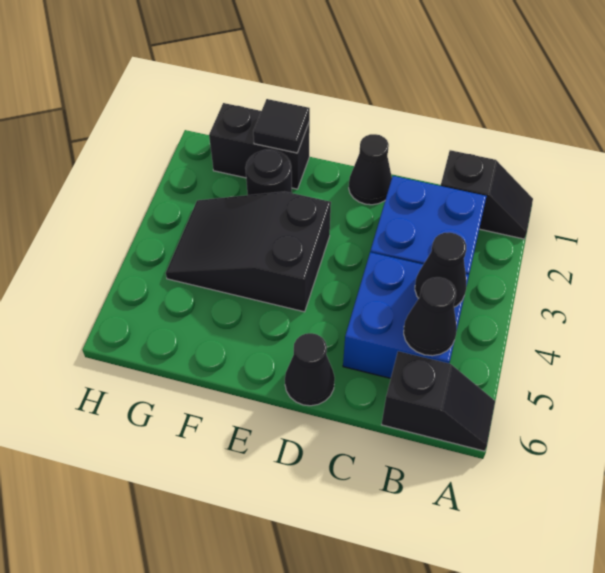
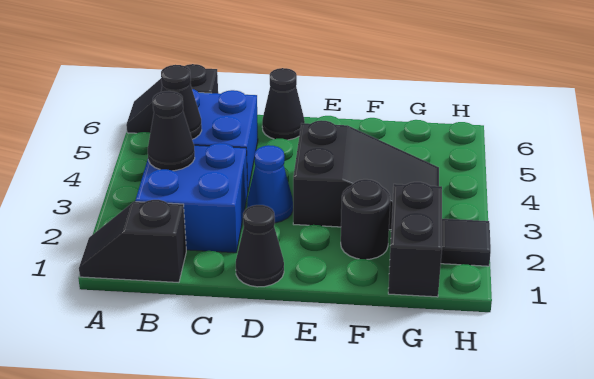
black 1x1 cone [404,277,457,356] -> black 1x1 cone moved to [148,91,195,171]
none -> blue 1x1 cone [247,145,293,223]
black 1x2 brick [209,103,310,189] -> black 1x2 brick turned to [388,182,442,297]
black 1x1 tile [253,99,310,153] -> black 1x1 tile moved to [441,219,491,266]

